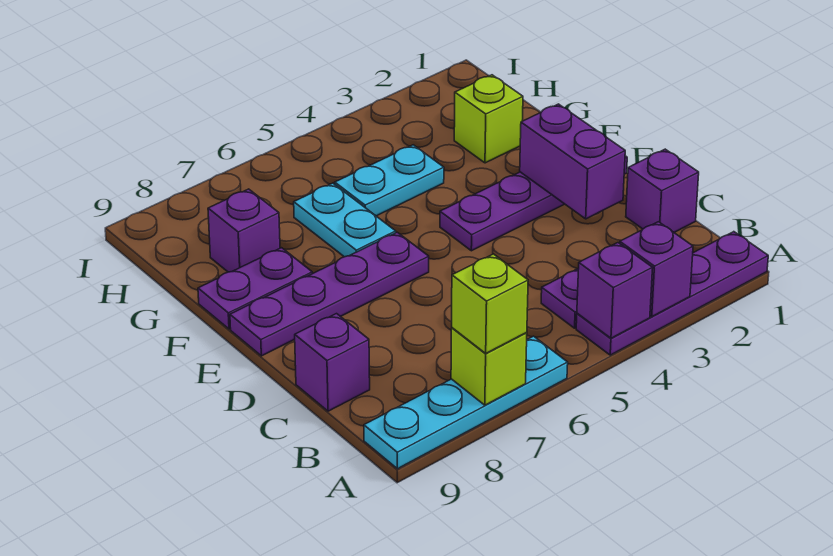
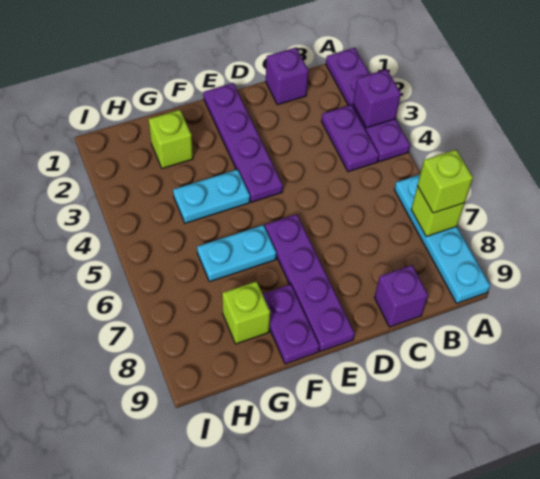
purple 1x1 brick [577,243,652,338] -> none
purple 1x2 brick [520,104,625,219] -> none
cyan 1x2 plate [335,145,444,216] -> cyan 1x2 plate turned to [173,169,250,223]
purple 1x1 brick [208,189,280,272] -> lime 1x1 brick [222,281,270,344]

